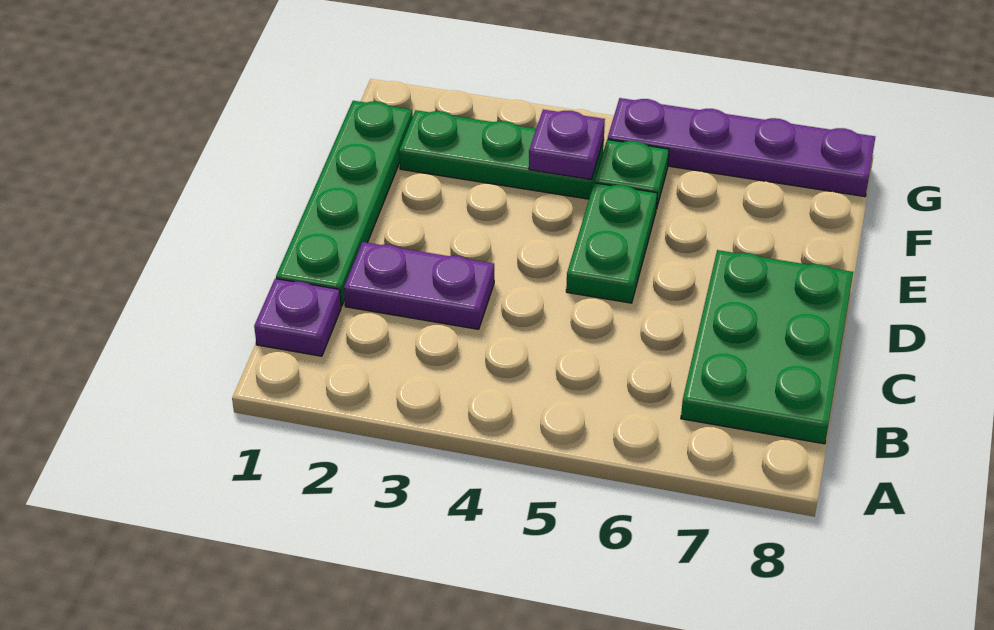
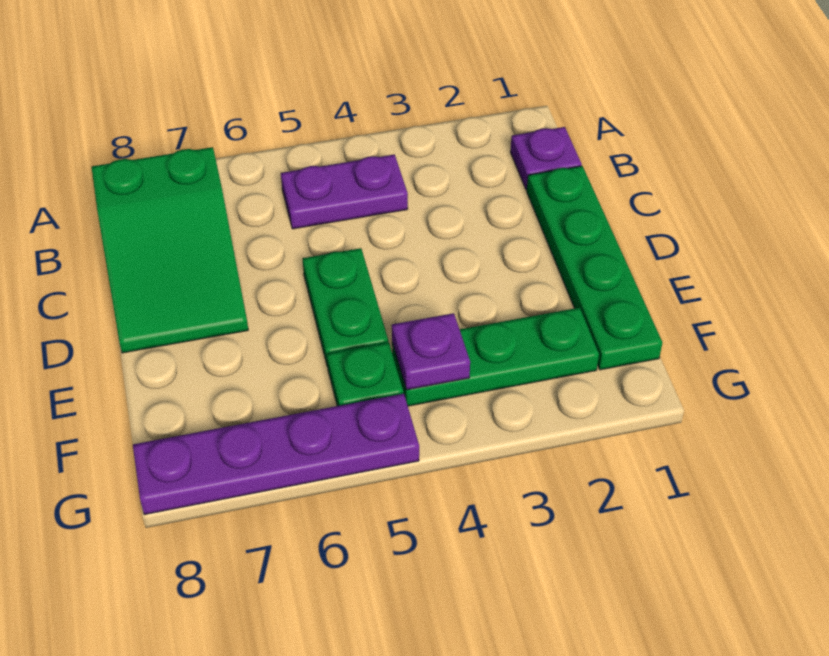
green 2x3 plate [681,250,853,444] -> green 2x3 slope [92,147,248,353]
purple 1x2 plate [344,242,494,329] -> purple 1x2 plate moved to [281,154,408,229]

